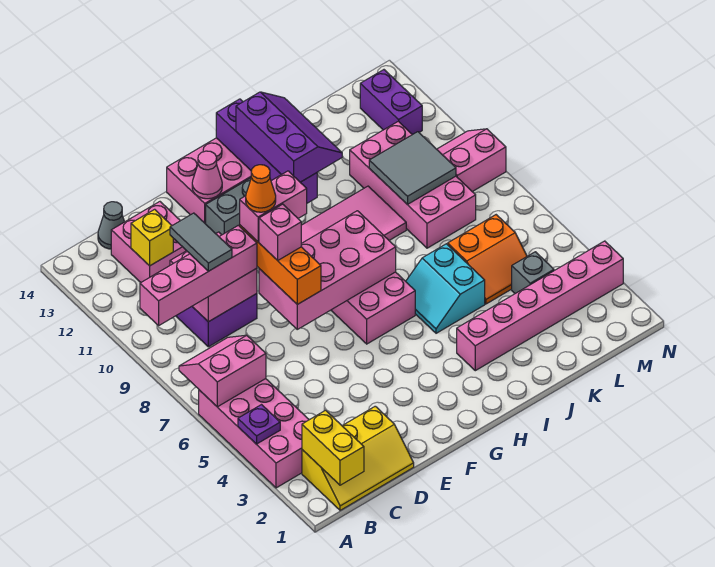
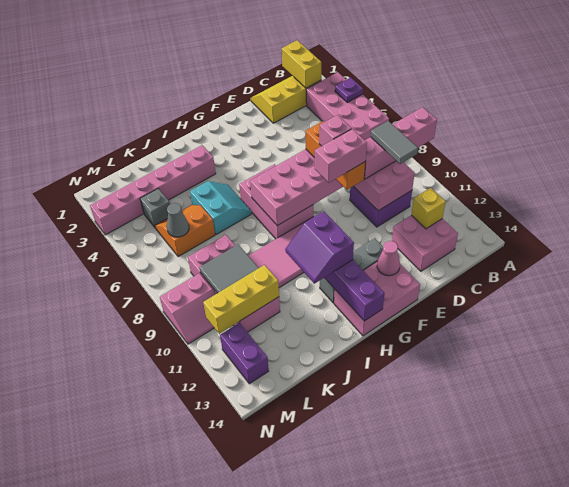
pink 2x2 slope [179,335,266,407] -> none
grey 1x1 cone [98,202,124,249] -> grey 1x1 cone moved to [167,203,189,237]
orange 1x1 cone [246,165,276,212] -> none
purple 2x3 slope [236,92,342,182] -> purple 2x2 slope [285,211,354,284]
none -> yellow 1x3 brick [203,265,279,334]

